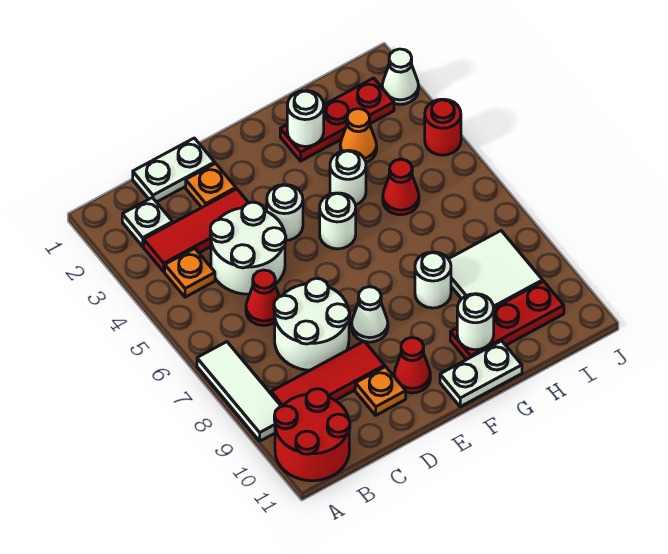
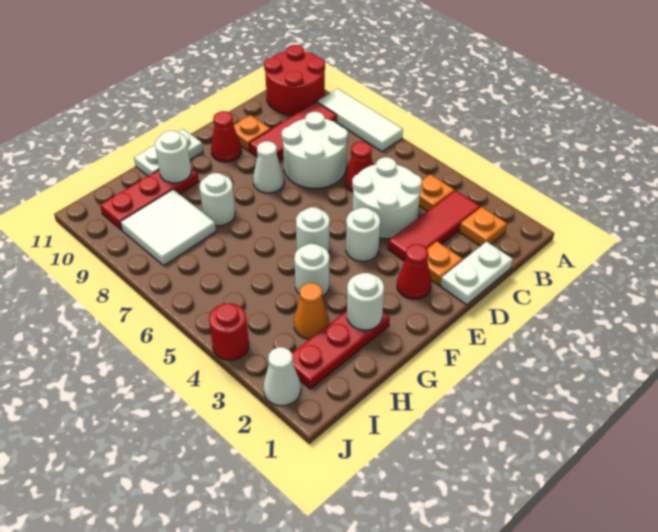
white 1x1 plate [122,198,173,246] -> orange 1x1 plate [459,207,507,246]
red 1x1 cone [383,159,419,215] -> red 1x1 cone moved to [397,244,431,299]

